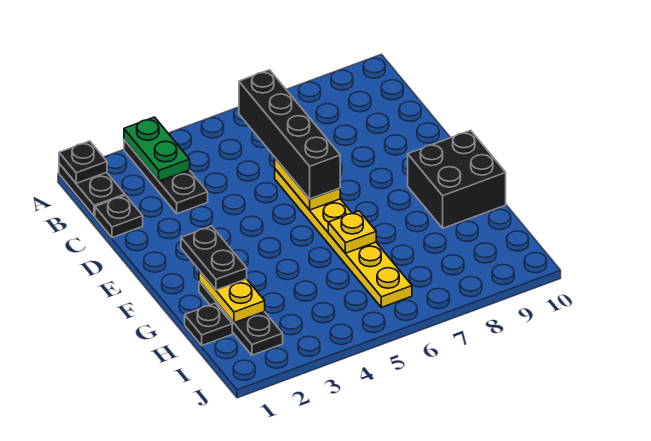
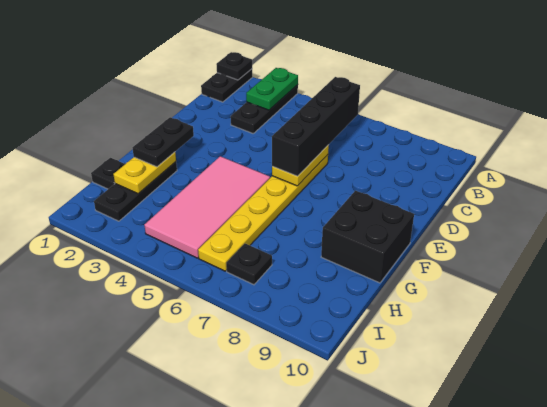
black 1x1 plate [95,195,143,238] -> black 1x1 plate moved to [226,244,272,285]
none -> pink 2x4 tile [144,156,270,258]
yellow 1x1 plate [328,211,376,253] -> none

